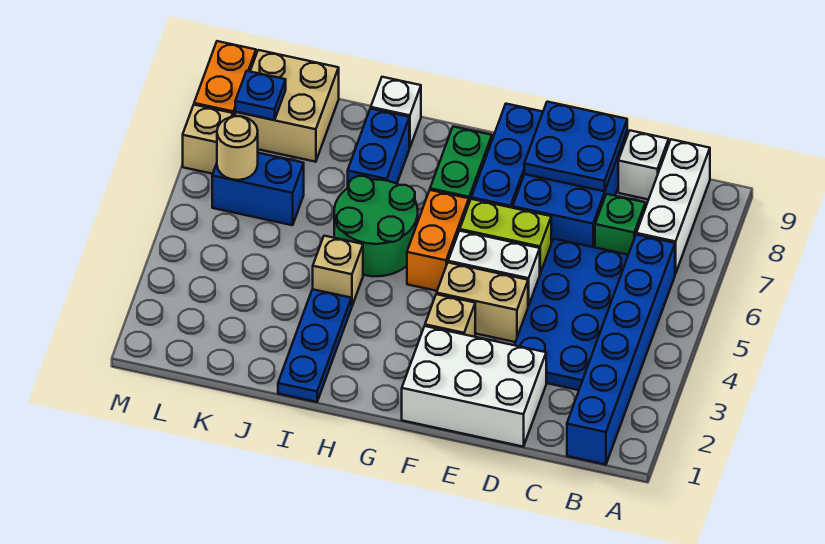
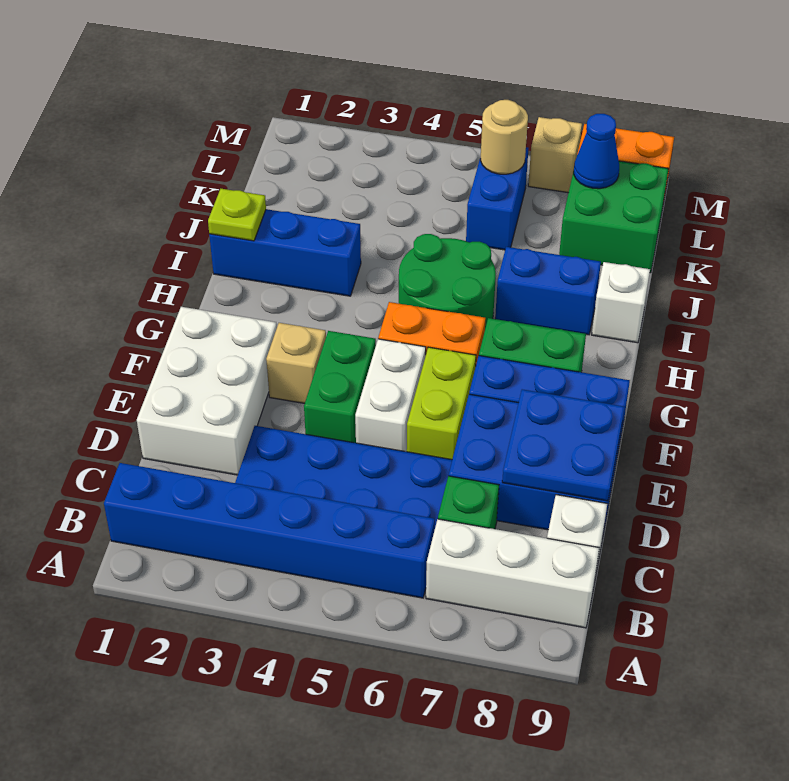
tan 1x2 brick [437,263,528,342] -> green 1x2 brick [304,331,376,443]
blue 1x3 plate [278,289,352,402] -> blue 1x3 brick [209,209,361,296]
none -> lime 1x1 plate [208,189,266,241]
tan 1x1 brick [313,236,363,306] -> none
tan 2x2 brick [235,50,339,162] -> green 2x2 brick [559,161,669,273]
blue 1x1 plate [235,71,286,120] -> blue 1x1 cone [574,114,619,189]

